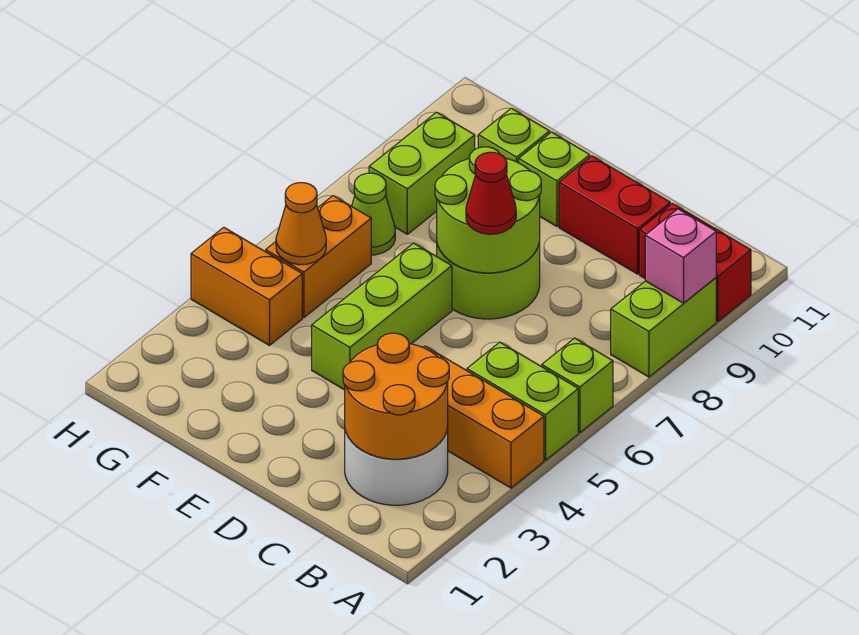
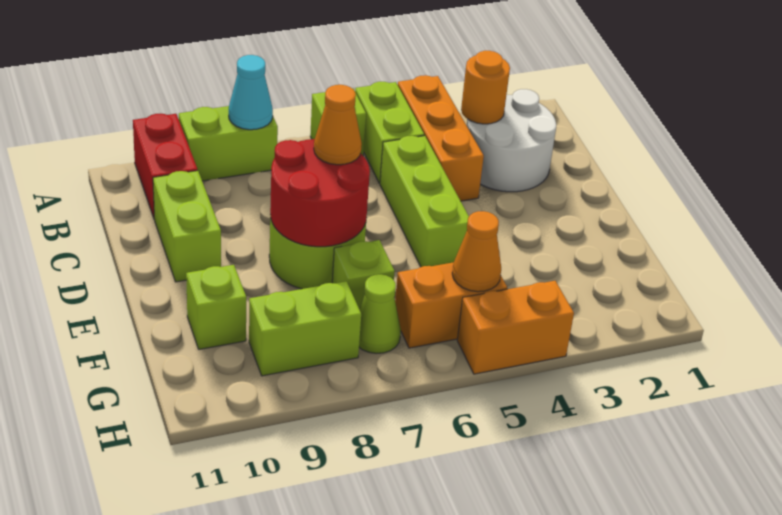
none -> cyan 1x1 cone [229,55,273,130]
pink 1x1 brick [645,209,716,303] -> none
orange 2x2 round brick [343,333,449,459] -> orange 1x1 round brick [461,51,510,124]
red 1x2 brick [559,156,670,274] -> lime 1x2 brick [153,171,221,282]
lime 2x2 round brick [435,147,541,273] -> red 2x2 round brick [270,139,370,247]
red 1x1 cone [466,152,516,234] -> orange 1x1 cone [314,85,362,165]
lime 1x3 brick [312,243,452,390] -> lime 1x3 brick turned to [380,136,469,267]
lime 1x1 brick [519,132,590,226] -> lime 1x1 brick moved to [332,240,395,308]
orange 1x2 brick [191,227,302,345] -> orange 1x2 brick turned to [457,281,574,374]

